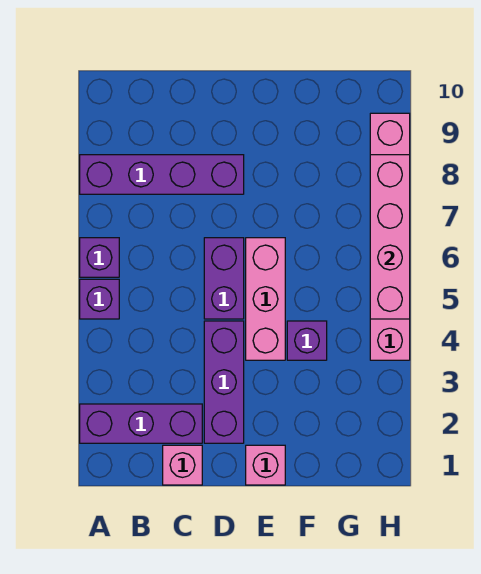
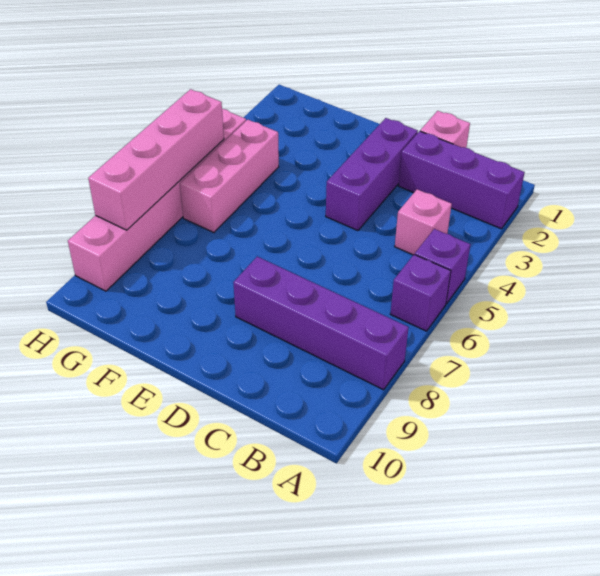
purple 1x2 brick [204,238,244,319] -> none
pink 1x1 brick [246,445,285,485] -> pink 1x1 brick moved to [395,189,452,255]
pink 1x3 brick [246,238,285,360] -> pink 1x3 brick moved to [180,120,279,233]
purple 1x1 brick [287,321,327,360] -> none

